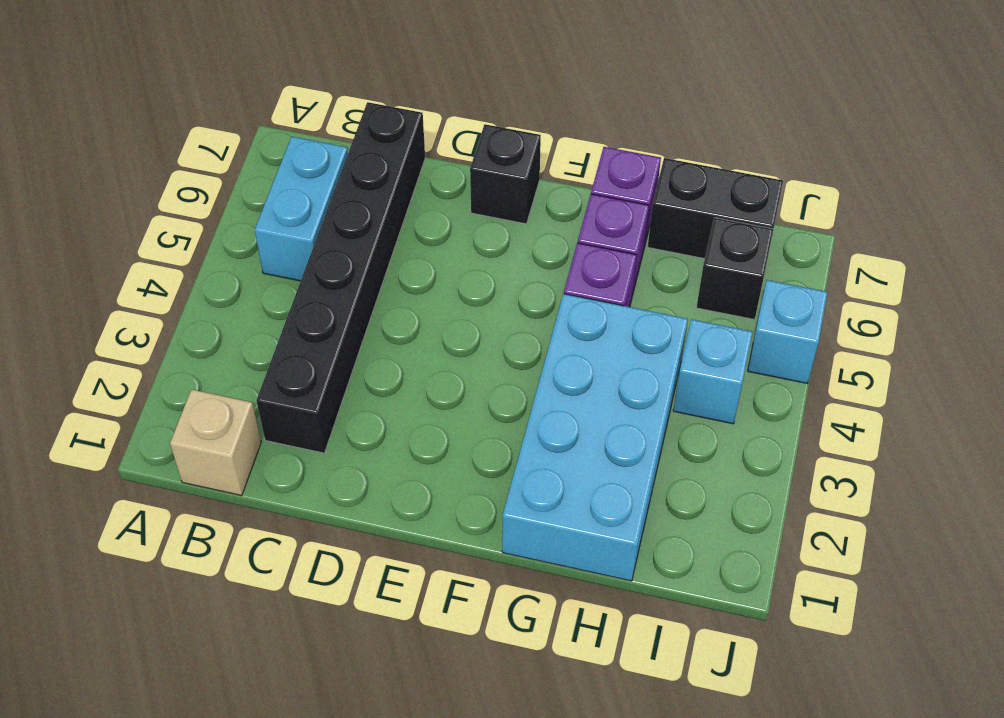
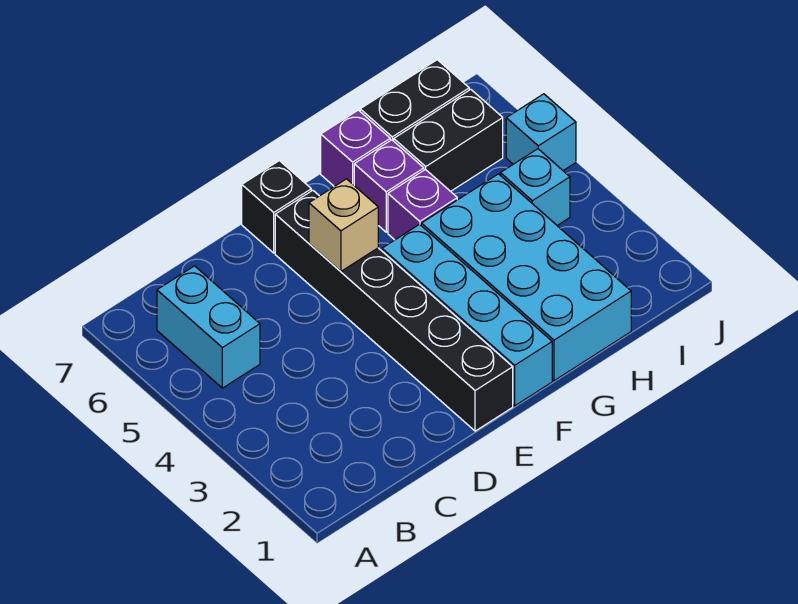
tan 1x1 brick [170,390,261,496] -> tan 1x1 brick moved to [309,179,378,271]
black 1x6 brick [256,102,425,453] -> black 1x6 brick moved to [275,190,513,431]
none -> cyan 1x4 brick [382,224,552,406]
black 1x1 brick [696,218,773,320] -> black 1x2 brick [394,89,503,191]

